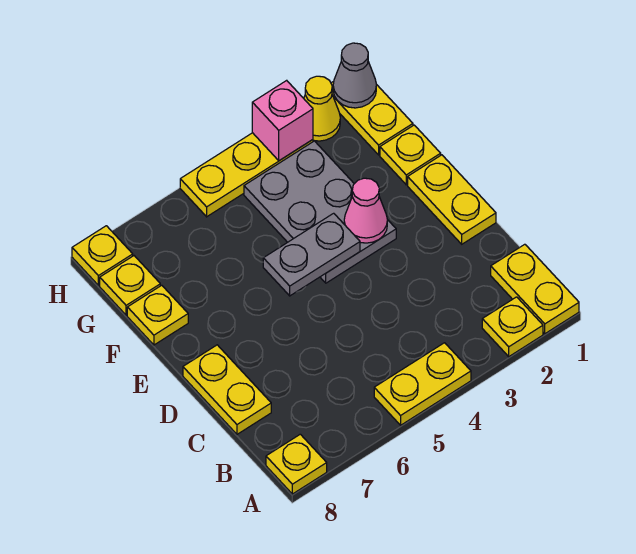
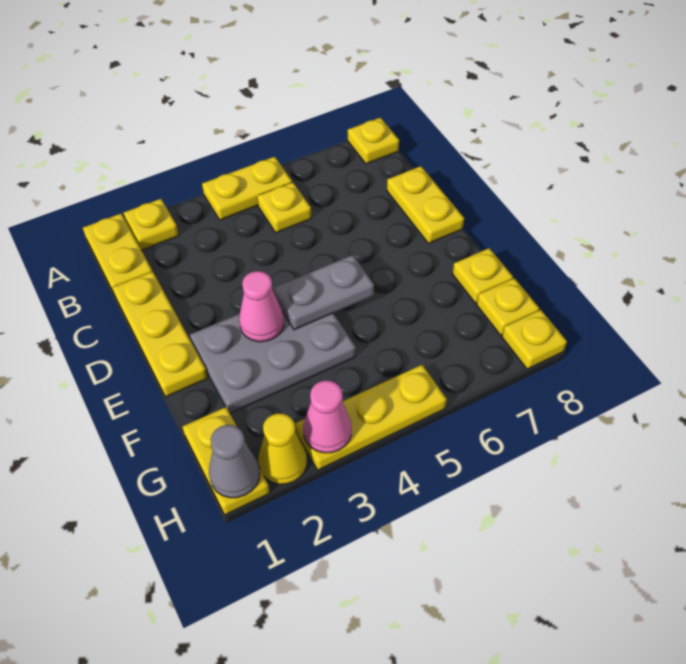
yellow 1x2 plate [408,155,496,244] -> yellow 1x3 plate [112,271,208,397]
grey 2x3 plate [244,141,396,283] -> grey 2x3 plate turned to [190,313,356,413]
yellow 1x1 plate [380,125,441,185] -> yellow 1x1 plate moved to [257,182,311,233]
pink 1x1 brick [252,80,313,161] -> pink 1x1 cone [303,381,351,453]

